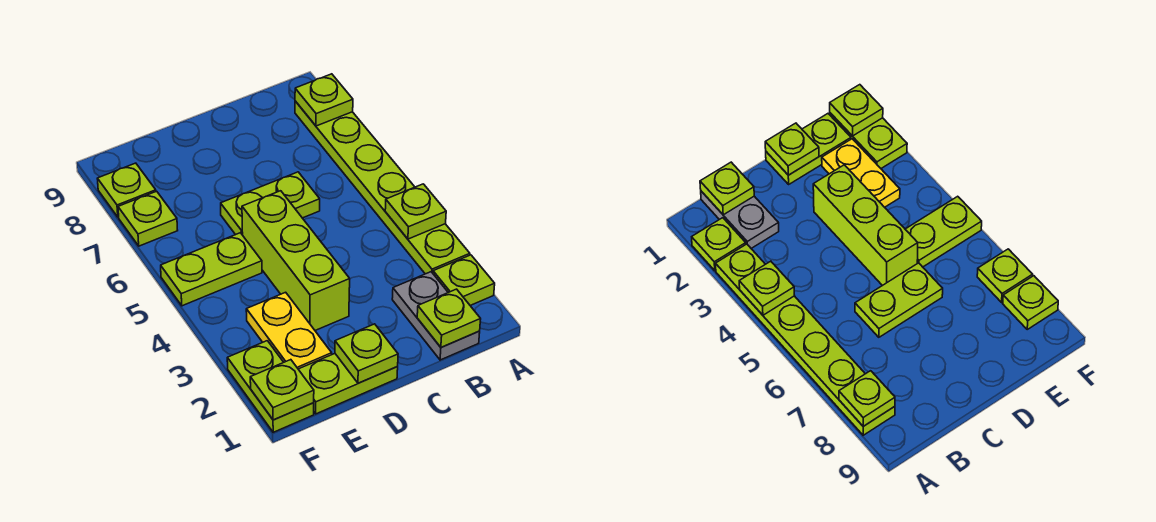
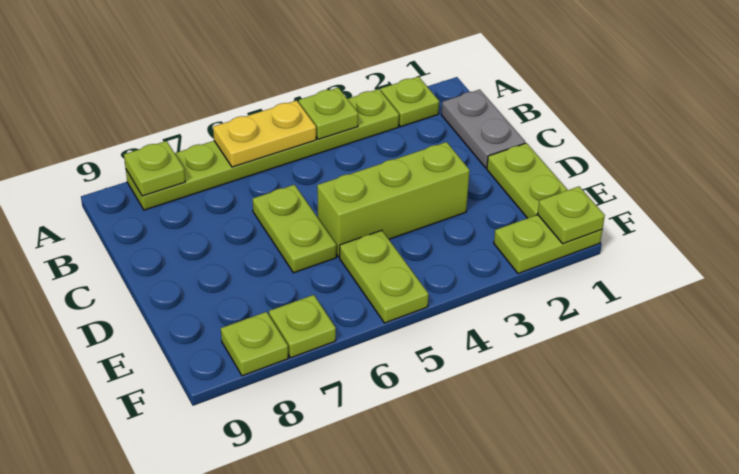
grey 1x2 plate [392,272,480,360] -> grey 1x2 plate turned to [441,90,525,168]
lime 1x1 plate [417,289,481,347] -> none
lime 1x1 plate [335,324,398,383] -> none
yellow 1x2 plate [246,292,332,369] -> yellow 1x2 plate moved to [213,101,316,167]

